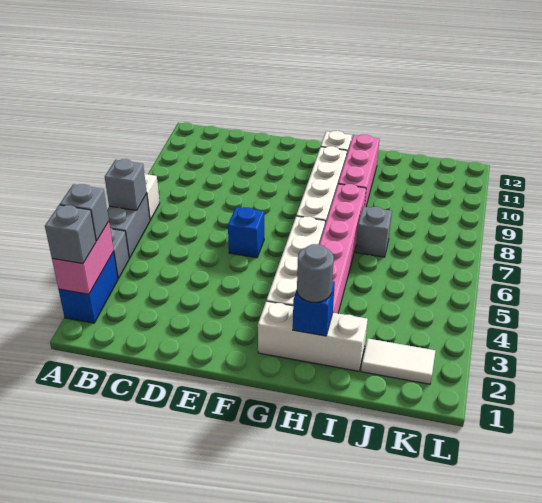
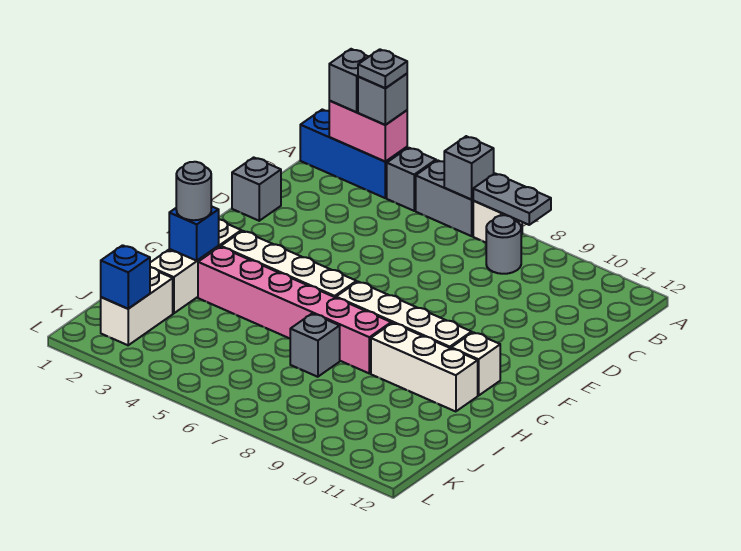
blue 1x2 brick [59,252,118,323] -> blue 1x3 brick [300,110,407,198]
none -> grey 1x1 plate [358,49,407,88]
none -> grey 1x2 plate [473,174,551,225]
none -> grey 1x1 round brick [486,215,521,274]
none -> grey 1x1 brick [232,157,281,221]
blue 1x1 brick [228,207,264,258] -> blue 1x1 brick moved to [101,245,150,309]
pink 1x3 brick [338,135,379,207] -> white 1x3 brick [371,323,478,412]
white 1x2 tile [361,339,435,384] -> white 1x2 brick [101,267,173,345]

